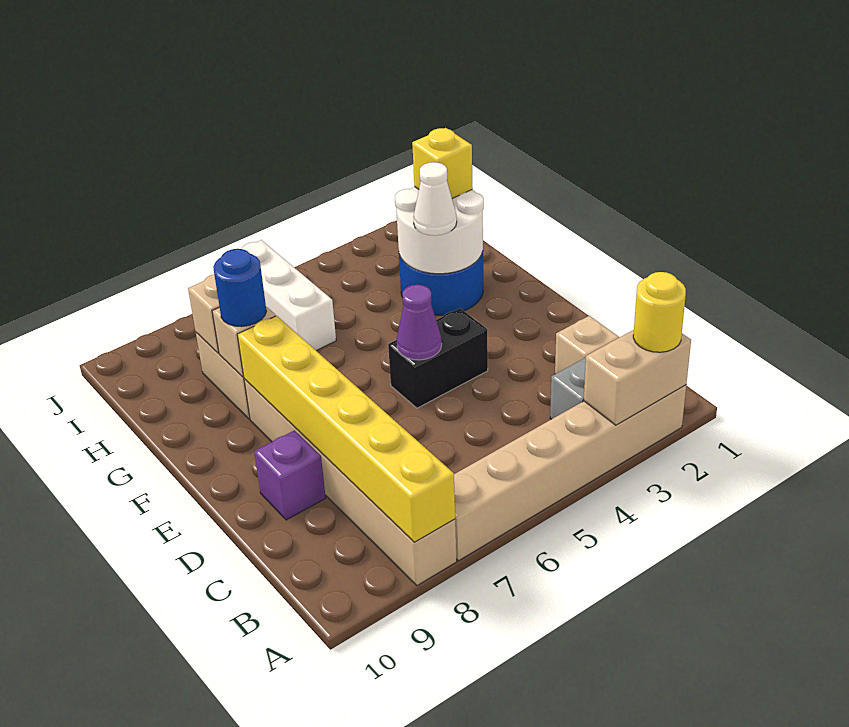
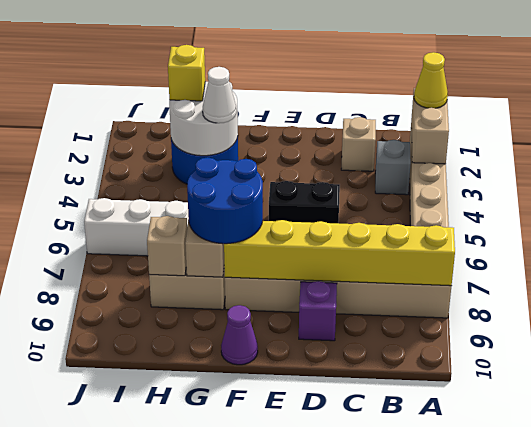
yellow 1x1 round brick [633,272,686,352] -> yellow 1x1 cone [414,52,448,108]
black 1x2 brick [388,308,488,408] -> black 1x2 brick turned to [269,181,340,223]
purple 1x1 cone [397,285,442,360] -> purple 1x1 cone moved to [221,305,258,365]
blue 1x1 round brick [213,249,266,327] -> blue 2x2 round brick [187,157,263,244]

